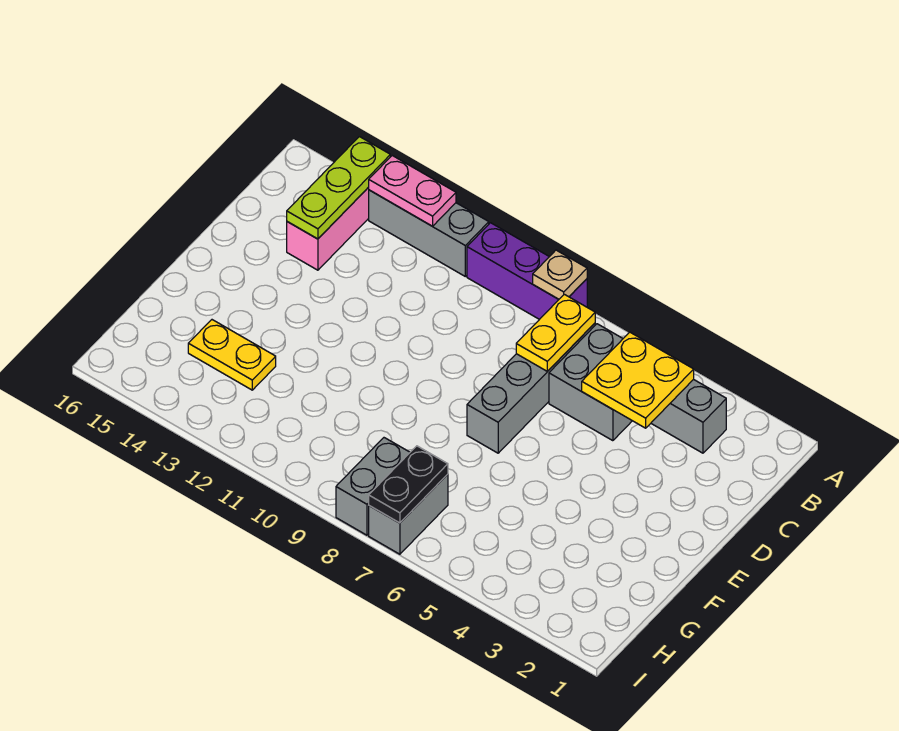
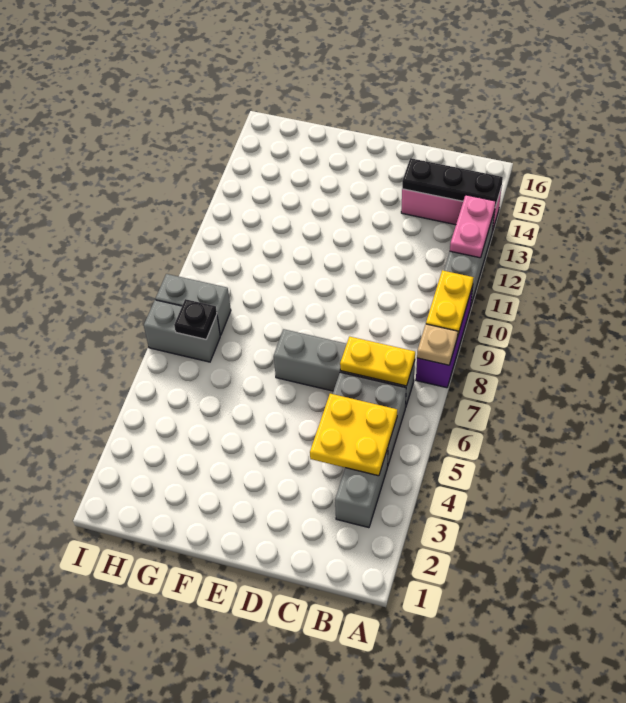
lime 1x3 plate [287,137,390,239] -> black 1x3 plate [402,158,503,207]
yellow 1x2 plate [188,320,276,390] -> yellow 1x2 plate moved to [426,270,474,337]
black 1x2 plate [369,446,448,523] -> black 1x1 plate [174,299,217,339]

